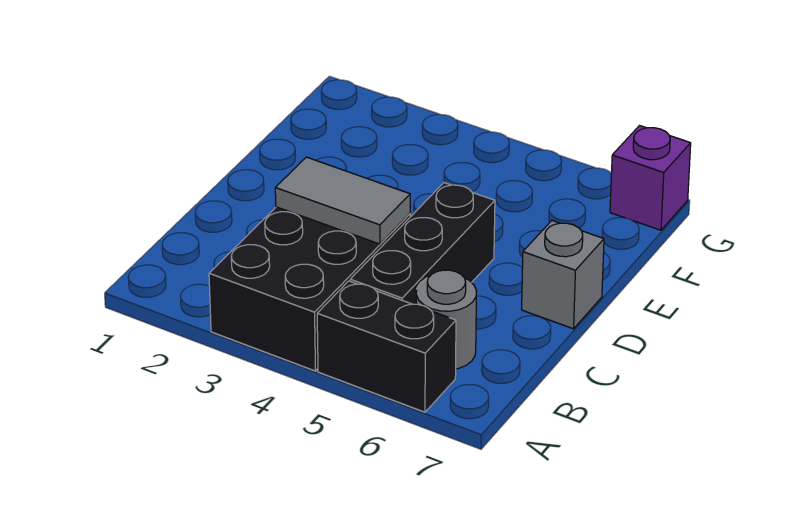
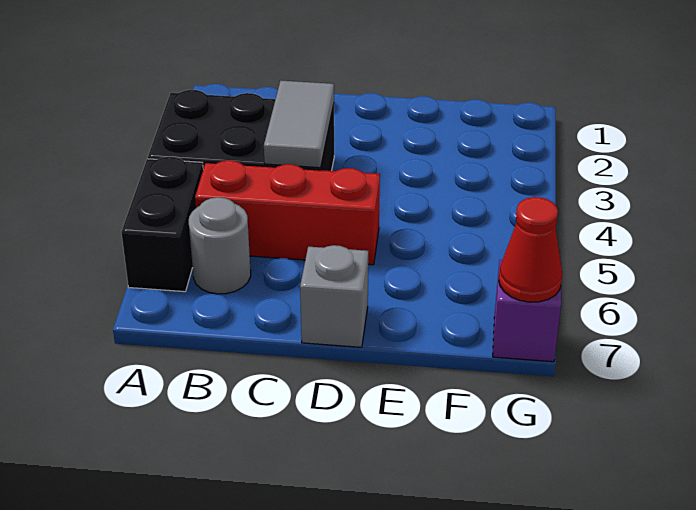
black 1x3 brick [350,183,495,304] -> red 1x3 brick [195,160,380,265]
none -> red 1x1 cone [499,197,562,302]

